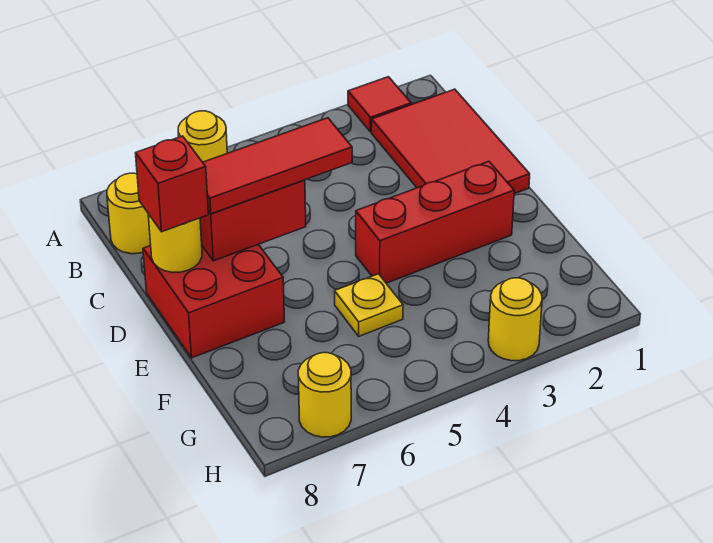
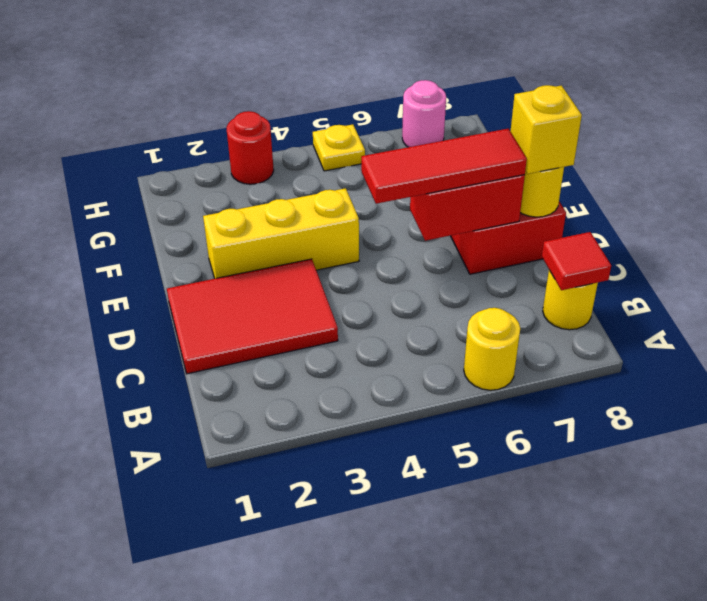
red 1x1 tile [348,77,411,132] -> red 1x1 tile moved to [542,232,611,290]
red 2x3 tile [371,89,530,194] -> red 2x3 tile turned to [167,259,338,374]
red 1x1 brick [136,136,208,232] -> yellow 1x1 brick [510,85,582,174]
red 1x3 brick [356,161,514,283] -> yellow 1x3 brick [203,188,359,279]
yellow 1x1 plate [335,274,403,336] -> yellow 1x1 plate moved to [313,124,365,171]
yellow 1x1 round brick [488,278,542,361] -> red 1x1 round brick [226,111,274,184]
yellow 1x1 round brick [298,353,351,437] -> pink 1x1 round brick [402,80,446,147]

